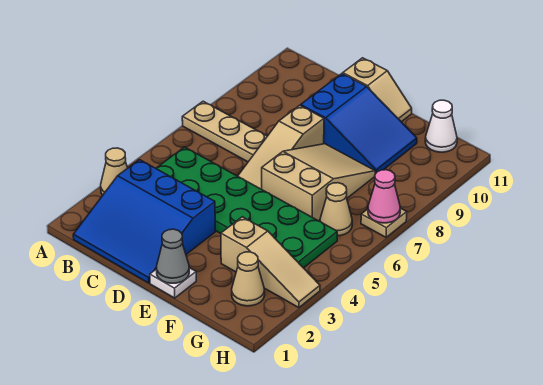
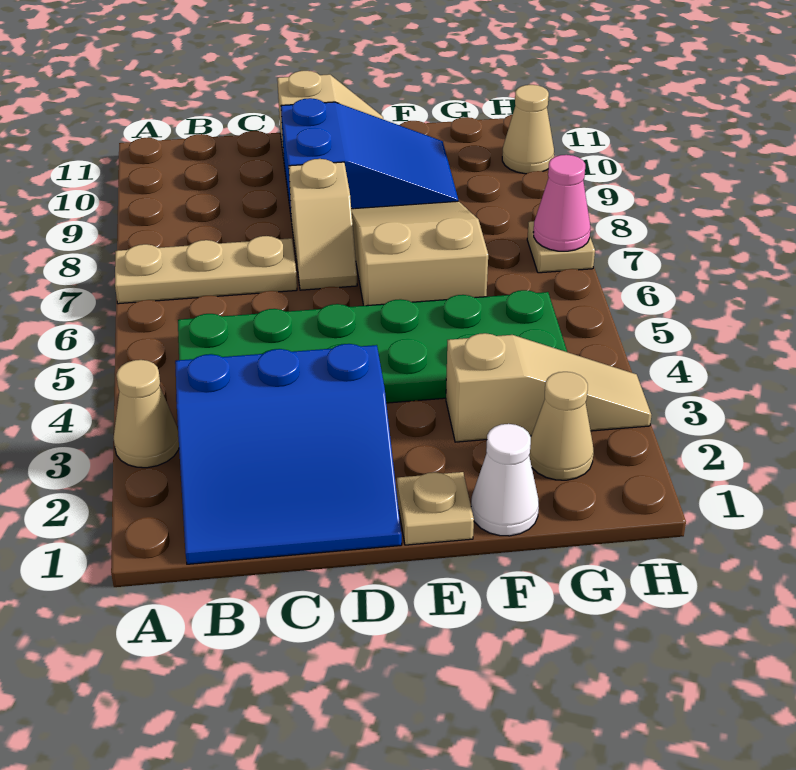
tan 1x3 slope [238,105,324,189] -> tan 1x2 slope [289,159,357,290]
white 1x1 plate [150,268,196,298] -> tan 1x1 plate [397,472,474,545]
grey 1x1 cone [156,229,189,283] -> none
tan 1x1 cone [320,183,352,236] -> tan 1x1 cone moved to [502,85,554,174]
white 1x1 cone [425,100,457,152] -> white 1x1 cone moved to [471,424,539,536]

